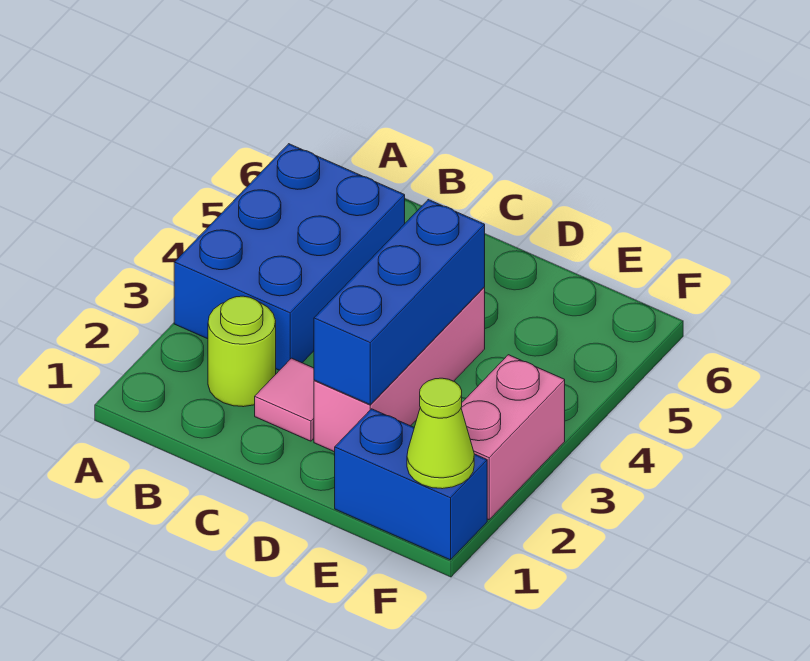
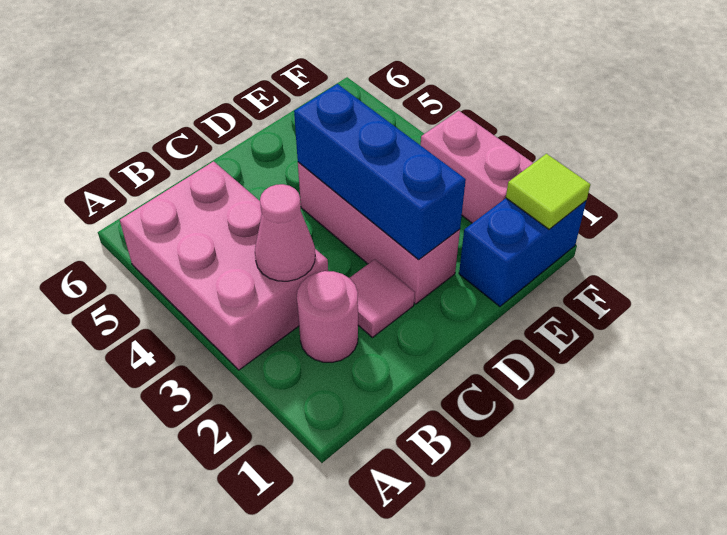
blue 2x3 brick [174,144,405,370] -> pink 2x3 brick [120,161,328,370]
lime 1x1 round brick [208,296,276,407] -> pink 1x1 round brick [297,271,358,362]
none -> pink 1x1 cone [255,184,315,281]
lime 1x1 cone [407,378,474,489] -> lime 1x1 tile [506,154,590,229]

